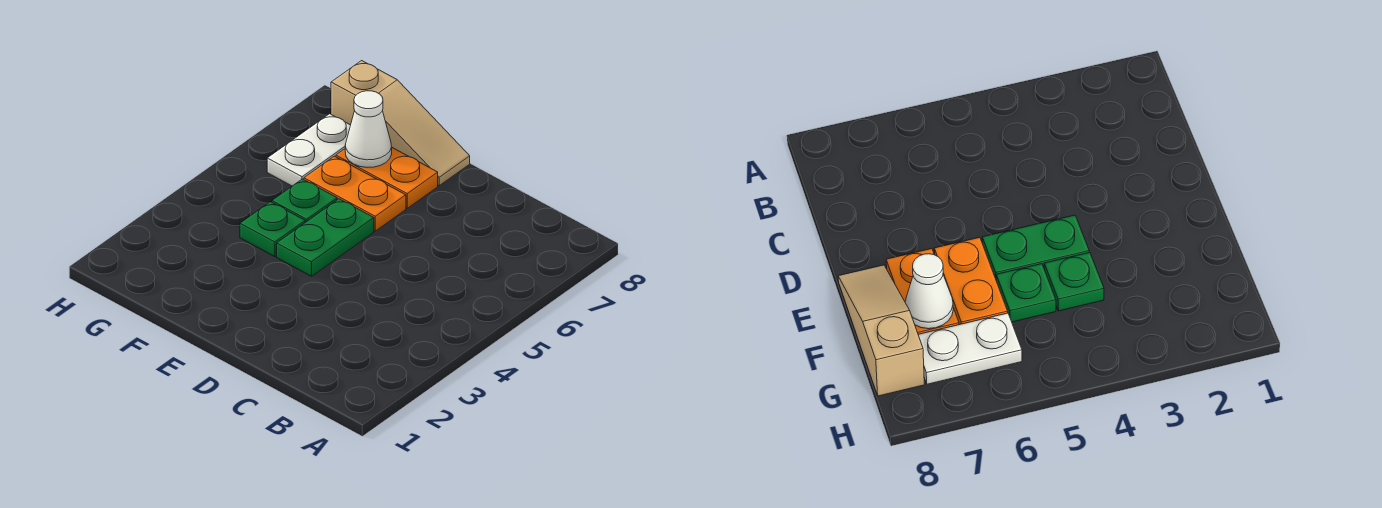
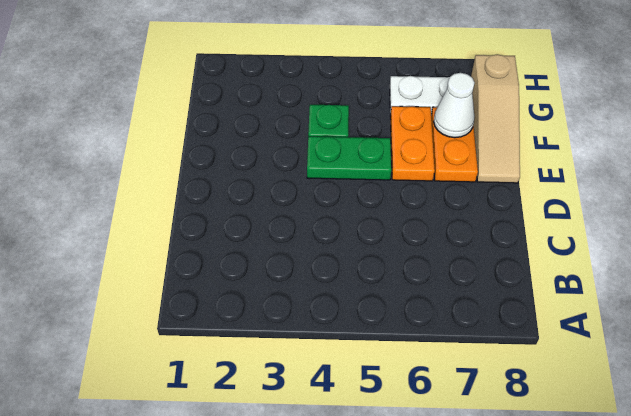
green 1x1 plate [272,179,337,222] -> none

